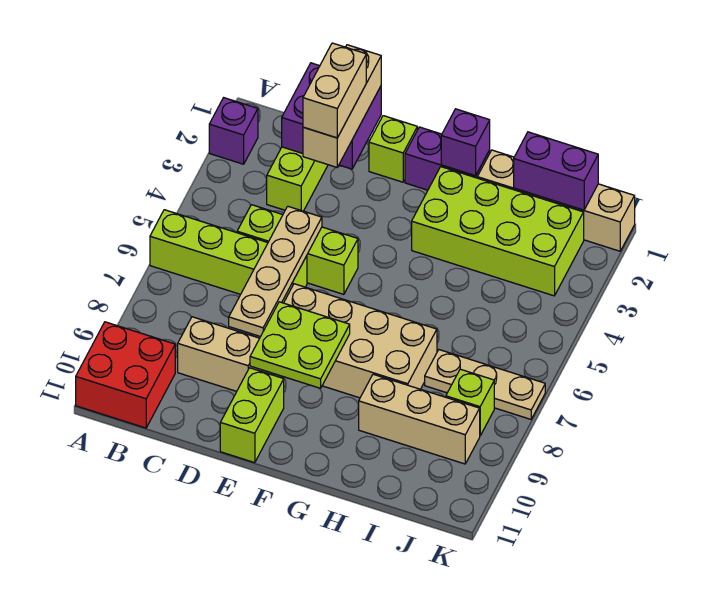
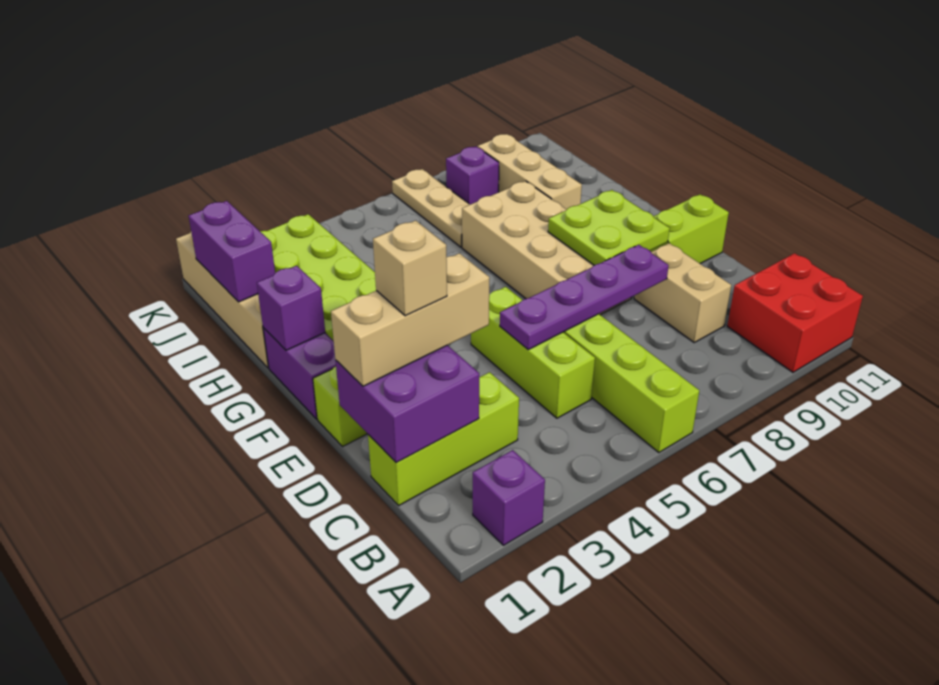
tan 1x2 brick [303,43,366,138] -> tan 1x1 brick [373,220,447,316]
tan 1x4 plate [229,206,322,337] -> purple 1x4 plate [500,245,669,350]
lime 1x1 brick [446,369,494,435] -> purple 1x1 brick [446,147,499,205]

